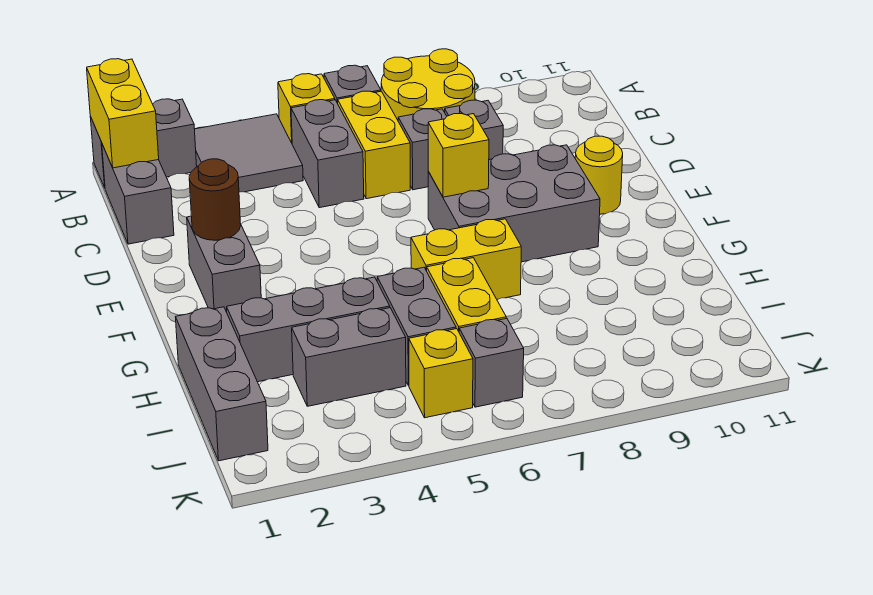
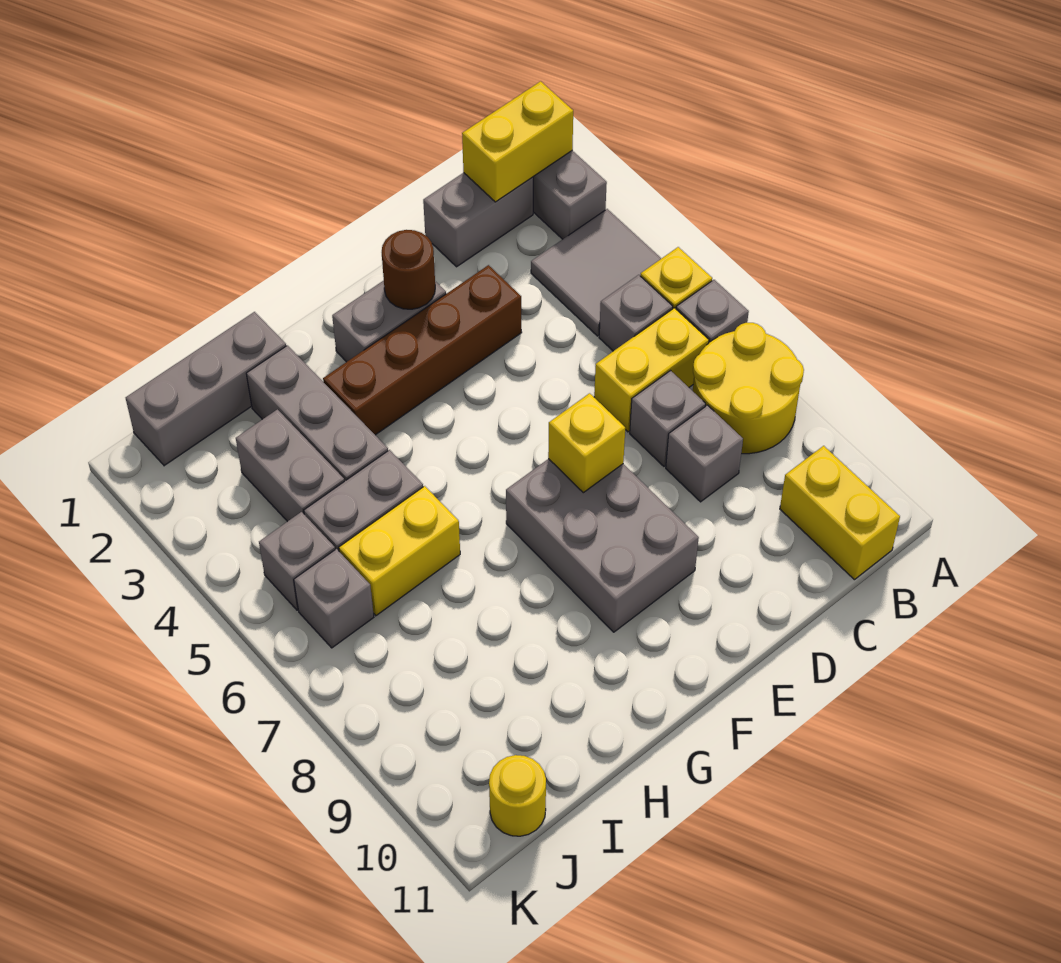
grey 1x2 brick [291,100,364,208] -> grey 1x1 brick [599,275,673,351]
none -> brown 1x4 brick [323,265,522,435]
yellow 1x1 round brick [575,136,623,214] -> yellow 1x1 round brick moved to [489,755,546,836]
yellow 1x2 brick [411,219,521,299] -> yellow 1x2 brick moved to [780,446,900,580]
yellow 1x1 brick [409,329,473,418] -> grey 1x1 brick [259,512,335,610]

